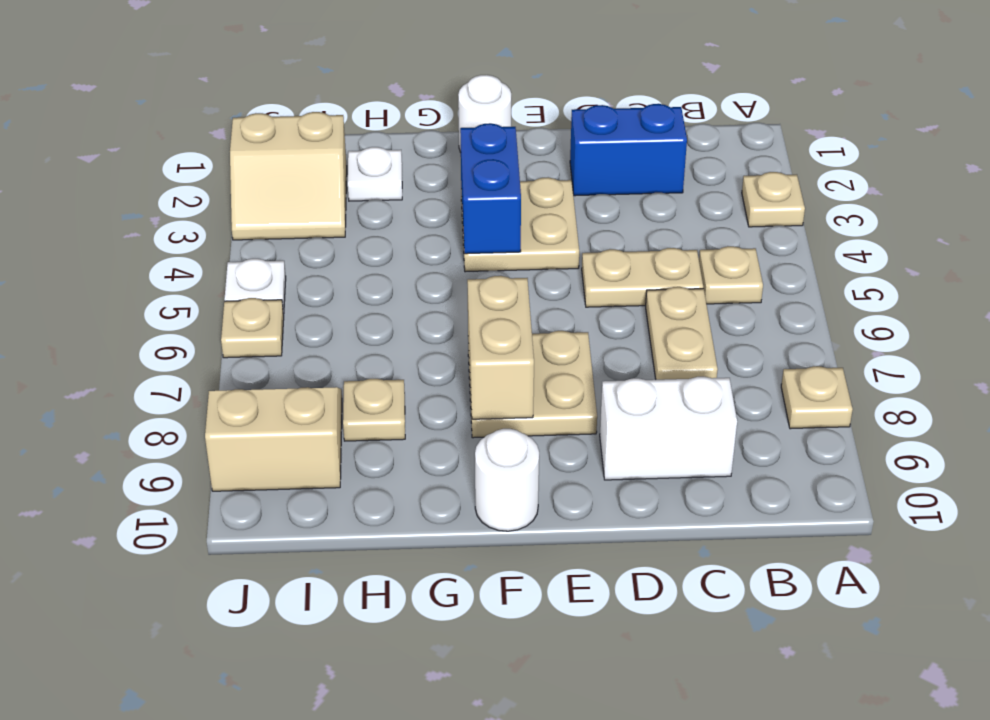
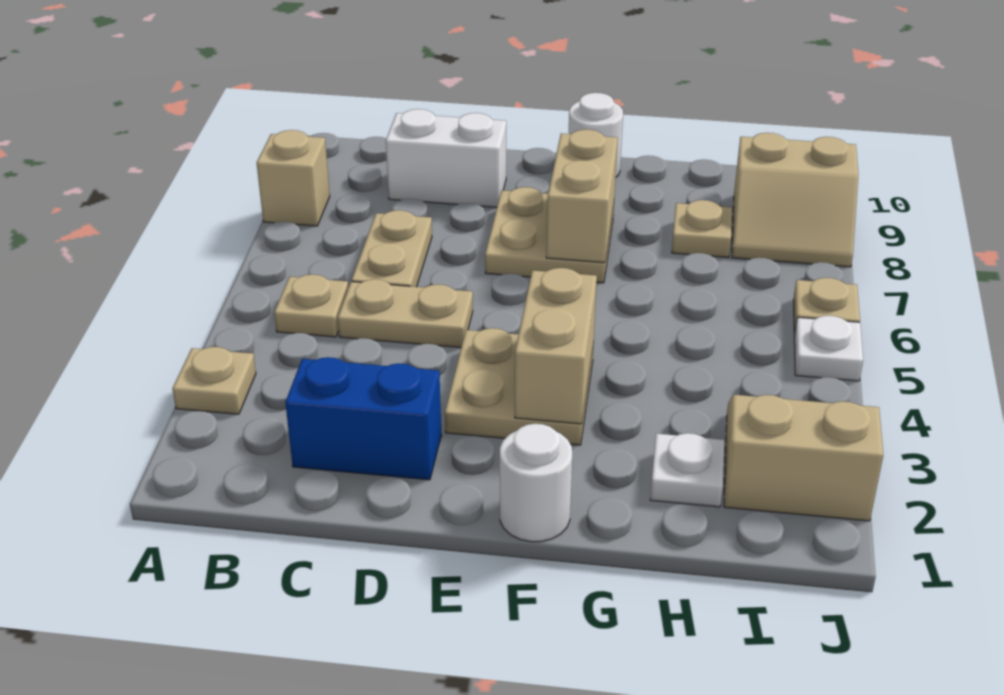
tan 1x1 plate [781,366,853,429] -> tan 1x1 brick [257,130,330,226]
blue 1x2 brick [460,123,521,254] -> tan 1x2 brick [515,268,597,424]

